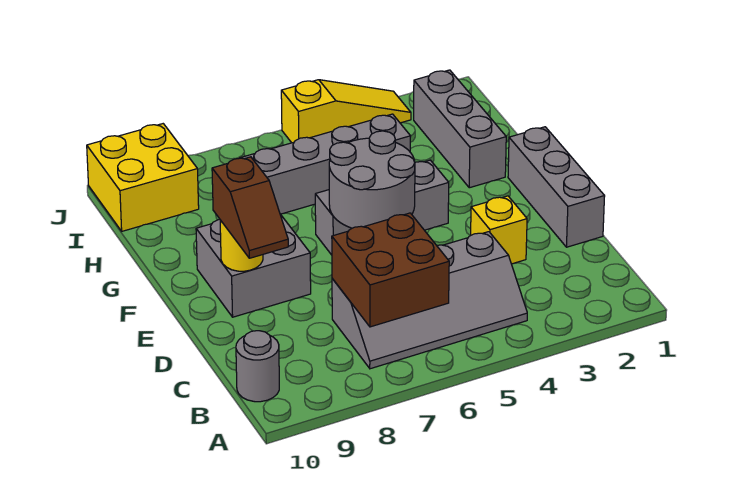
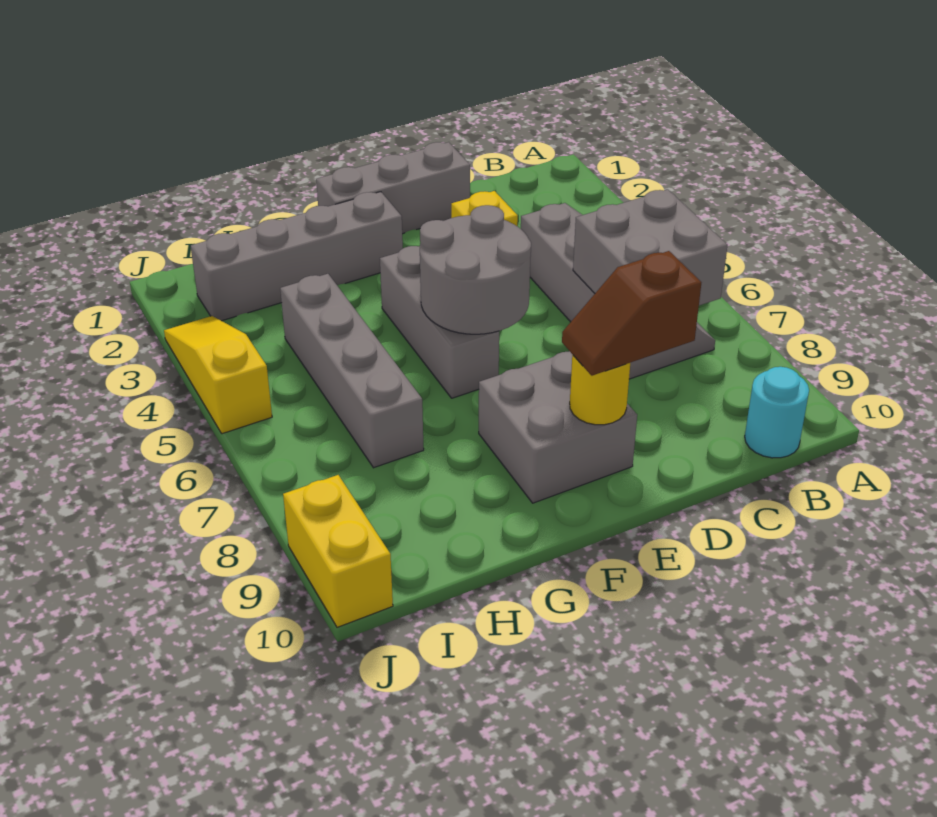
brown 2x2 brick [332,213,449,327] -> grey 2x2 brick [573,189,728,305]
grey 1x1 round brick [236,331,279,402] -> cyan 1x1 round brick [745,367,809,458]
brown 1x2 slope [212,157,288,258] -> brown 1x2 slope turned to [562,251,701,376]
grey 1x3 brick [414,70,506,188] -> grey 1x4 brick [191,192,403,321]
yellow 2x2 brick [87,124,199,231] -> yellow 1x2 brick [283,475,393,627]

